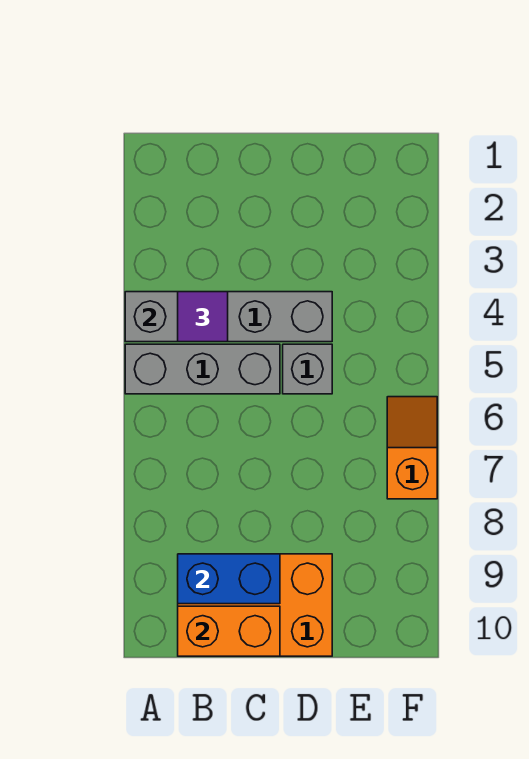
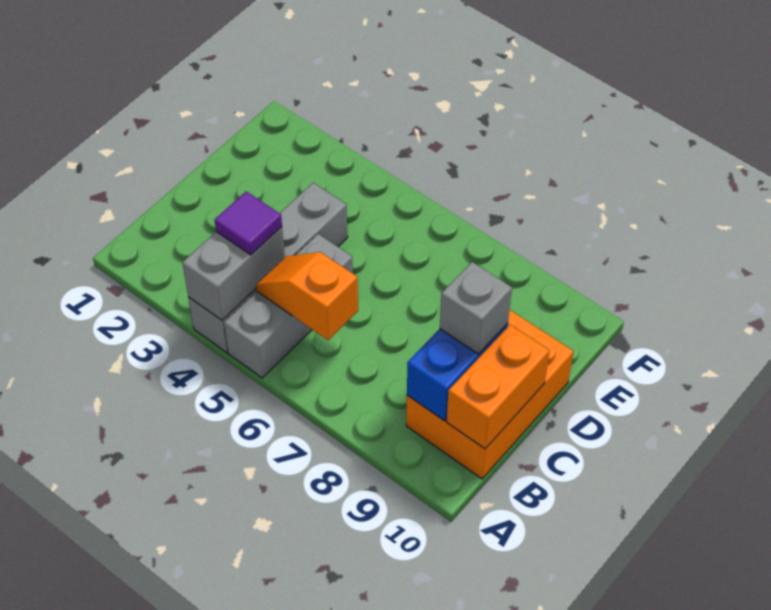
grey 1x1 brick [283,344,332,394] -> grey 1x1 brick moved to [440,262,512,354]
orange 1x2 slope [387,397,437,499] -> orange 1x2 slope moved to [256,252,358,340]

